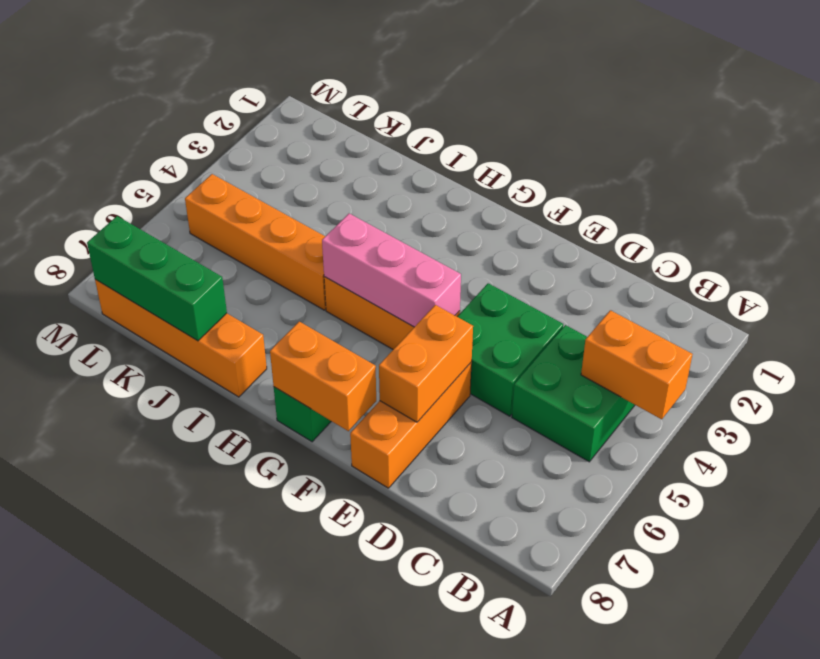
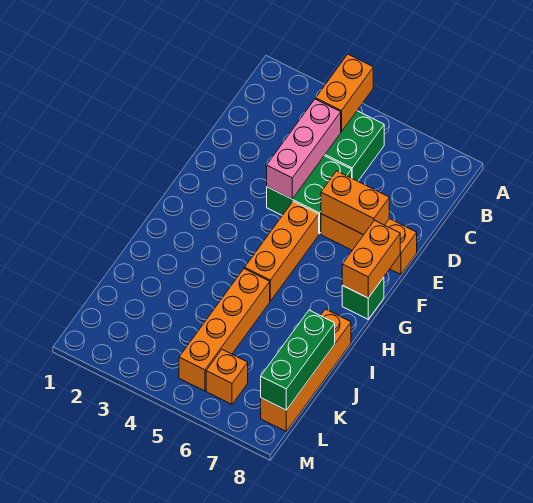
pink 1x3 brick [322,214,461,327] -> pink 1x3 brick moved to [267,99,341,199]
none -> orange 1x1 brick [206,350,248,404]

